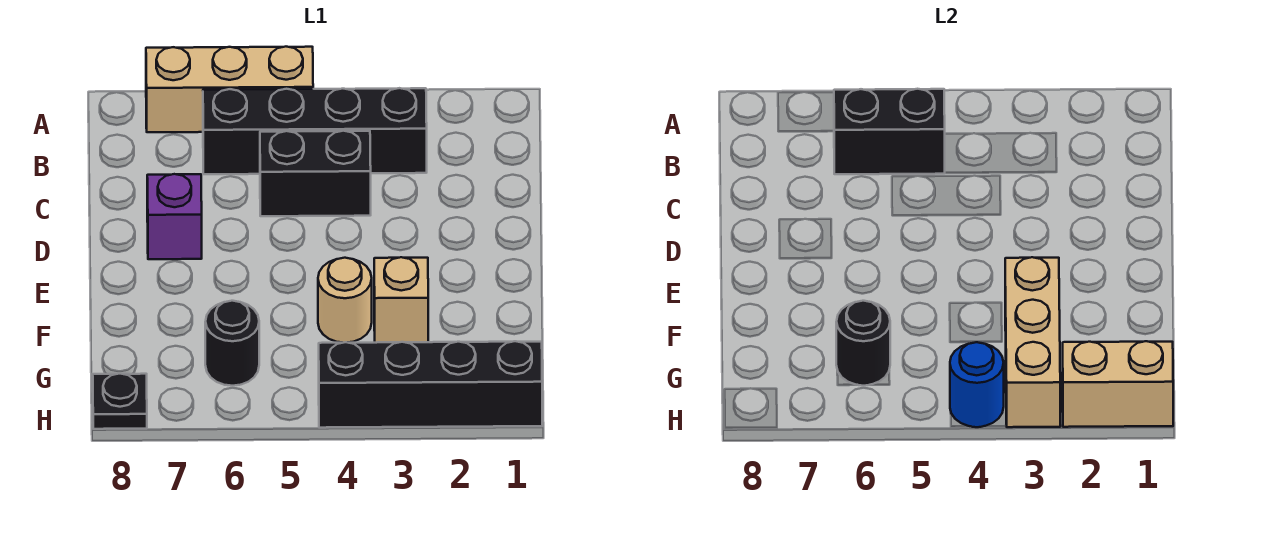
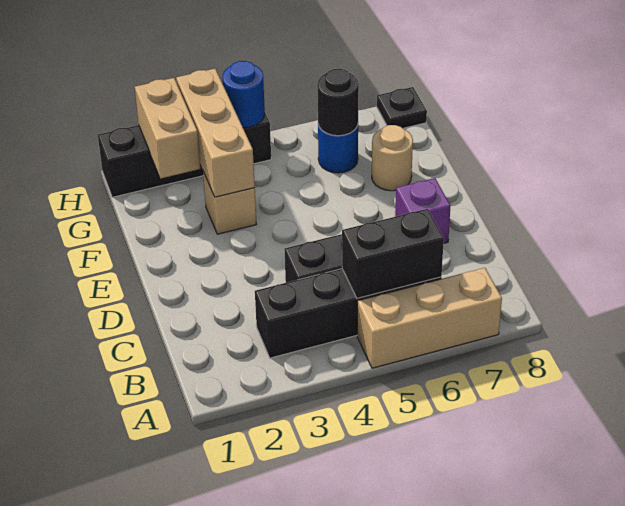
tan 1x1 round brick [318,258,372,343] -> tan 1x1 round brick moved to [372,125,413,191]
black 1x1 round brick [205,301,259,386] -> blue 1x1 round brick [318,125,358,173]
tan 1x2 brick [1063,341,1173,427] -> tan 1x2 brick turned to [135,78,200,178]

